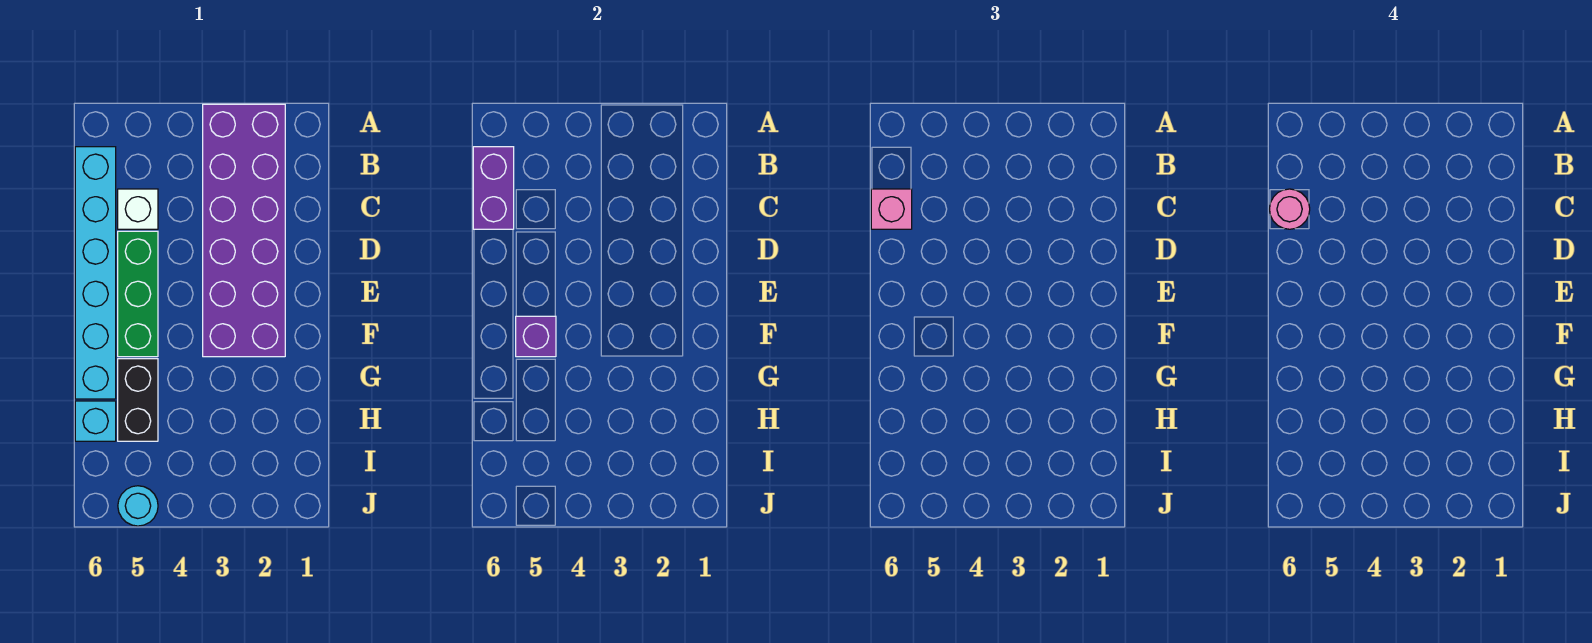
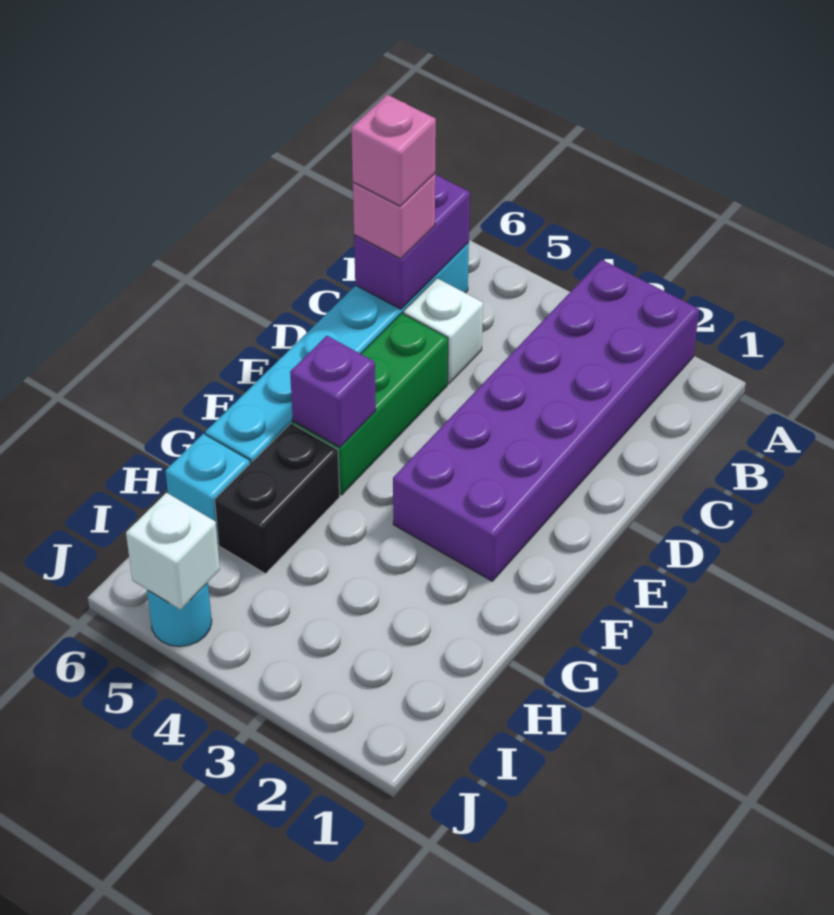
pink 1x1 round brick [1269,189,1310,229] -> pink 1x1 brick [351,95,436,206]
none -> white 1x1 brick [126,493,220,610]

